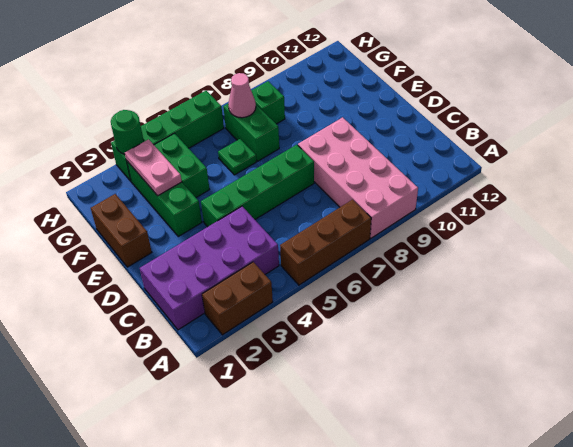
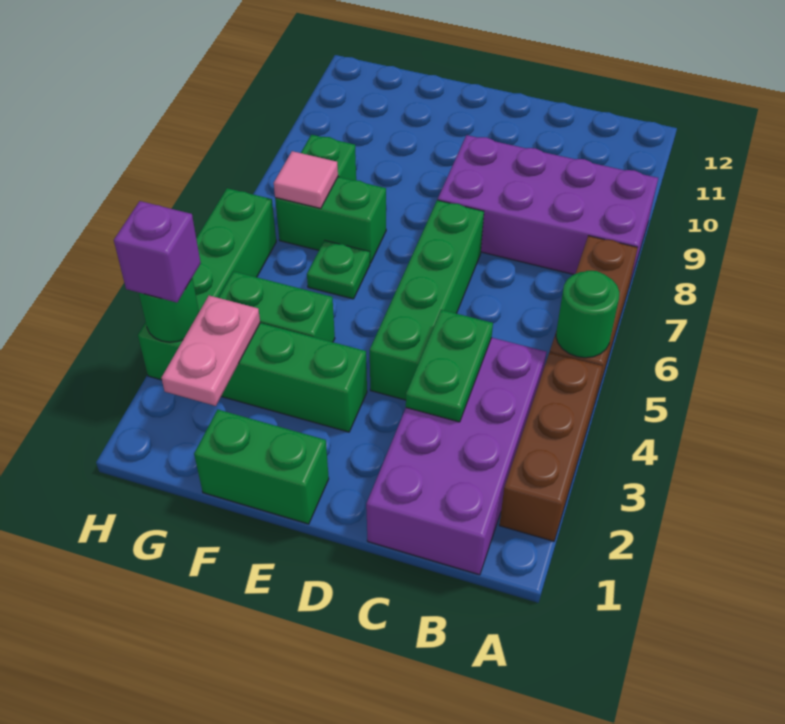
brown 1x2 brick [202,262,273,335] -> brown 1x3 brick [499,352,603,541]
none -> green 1x1 round brick [556,271,619,358]
pink 2x4 brick [298,117,418,238] -> purple 2x4 brick [438,135,658,282]
none -> green 1x2 plate [406,310,493,422]
brown 1x2 brick [91,194,152,267] -> green 1x2 brick [194,410,329,524]
pink 1x2 plate [125,140,182,196] -> pink 1x2 plate turned to [161,296,260,406]
pink 1x1 cone [228,73,256,118] -> pink 1x1 tile [274,151,338,208]
none -> purple 1x1 brick [114,201,201,302]

